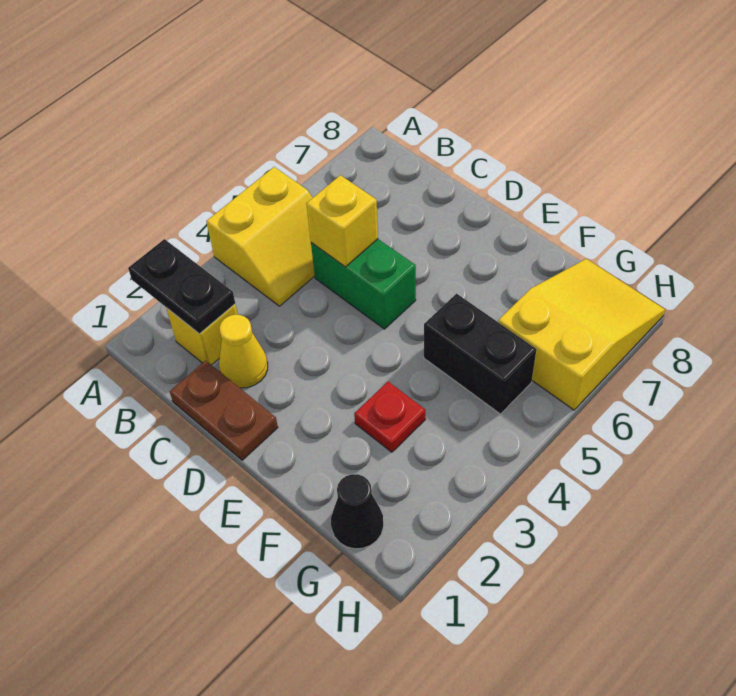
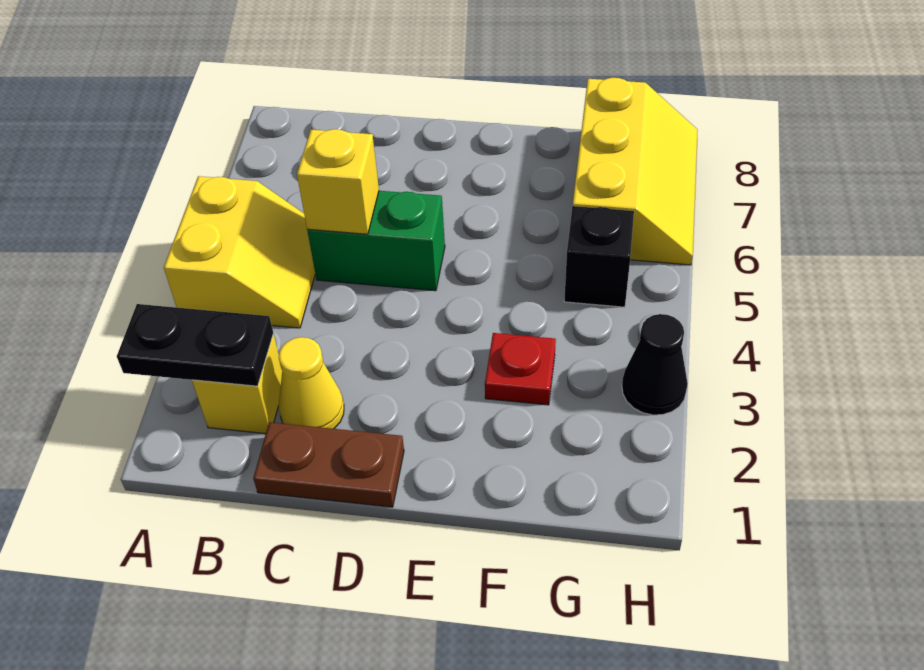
black 1x2 brick [424,294,537,414] -> black 1x1 brick [564,206,634,307]
black 1x1 cone [331,474,383,549] -> black 1x1 cone moved to [622,314,688,415]
yellow 2x3 slope [498,259,665,410] -> yellow 2x3 slope turned to [573,78,698,265]

